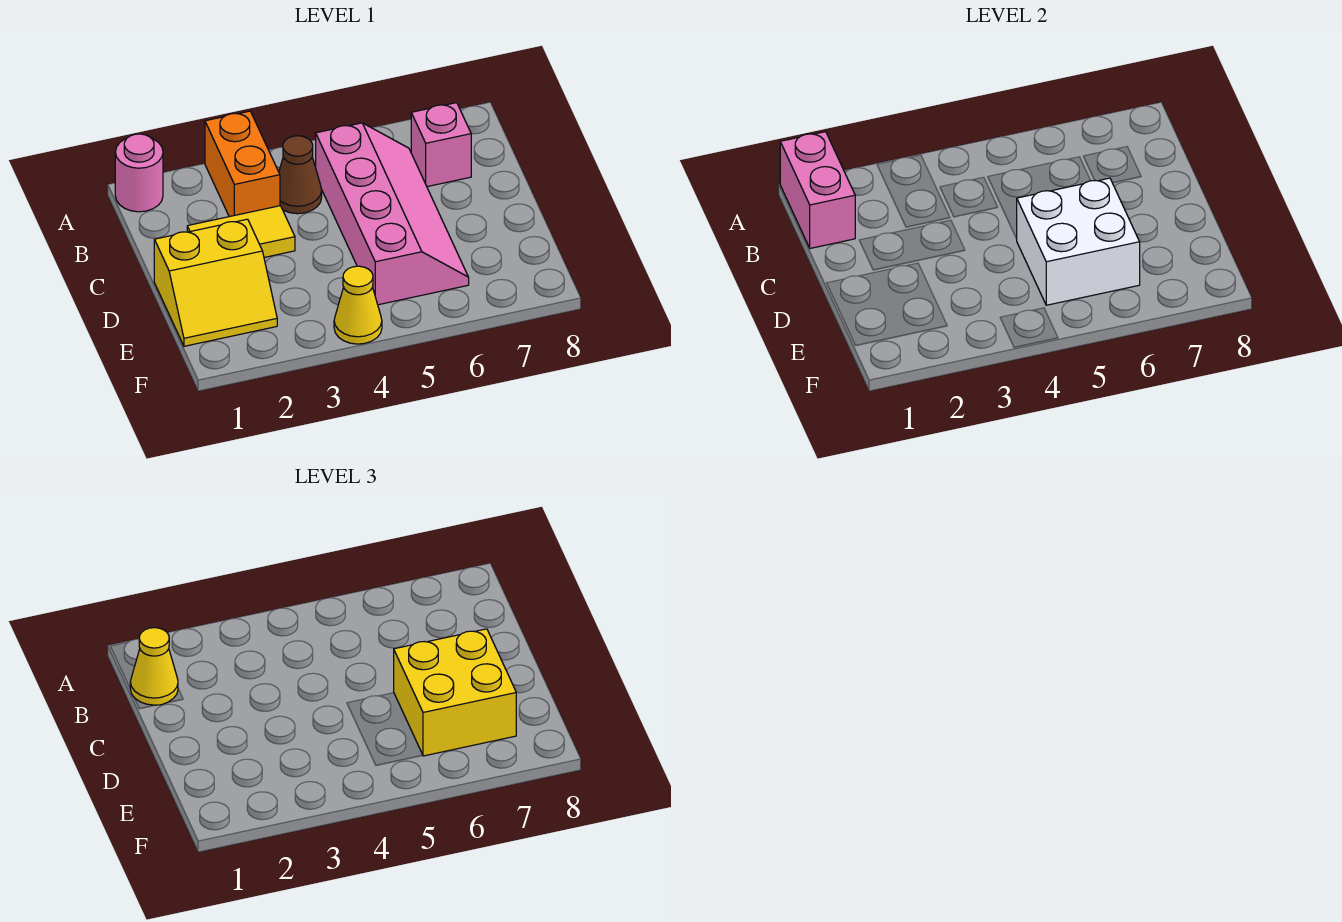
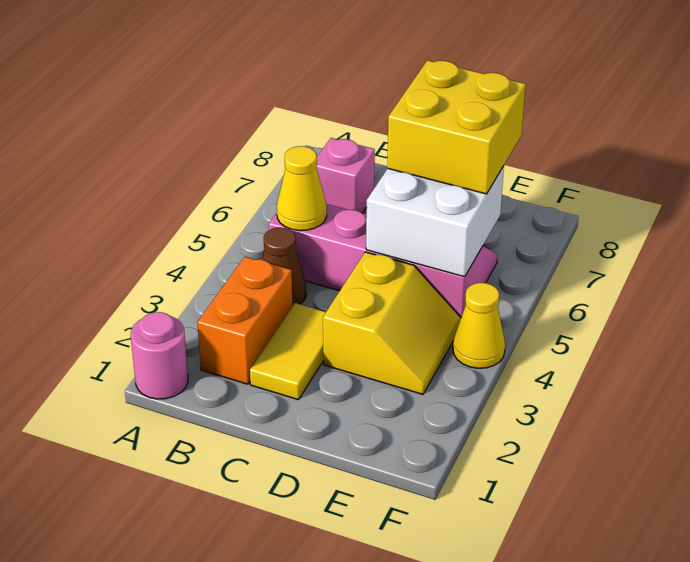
pink 1x2 brick [780,132,855,248] -> none
orange 1x2 brick [205,111,280,217] -> orange 1x2 brick turned to [197,257,292,384]
yellow 1x1 cone [130,628,178,705] -> yellow 1x1 cone moved to [277,146,327,231]
yellow 2x2 slope [154,219,277,346] -> yellow 2x2 slope moved to [323,252,461,394]

